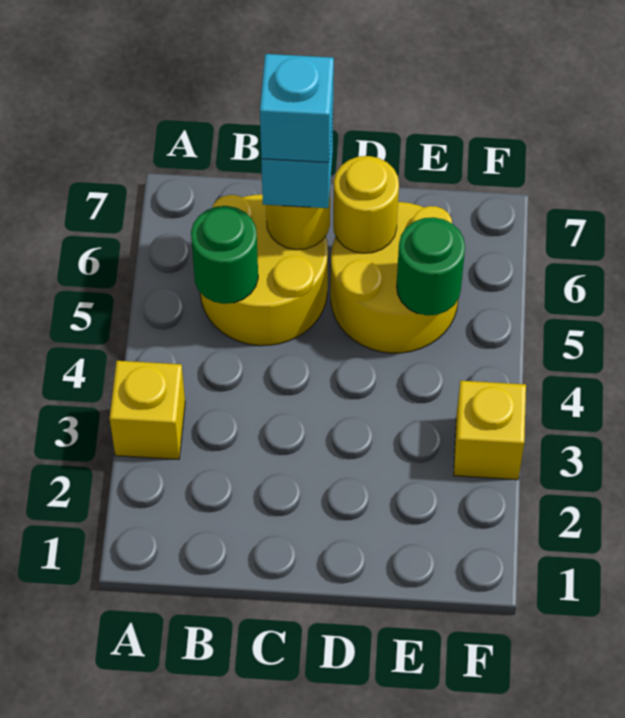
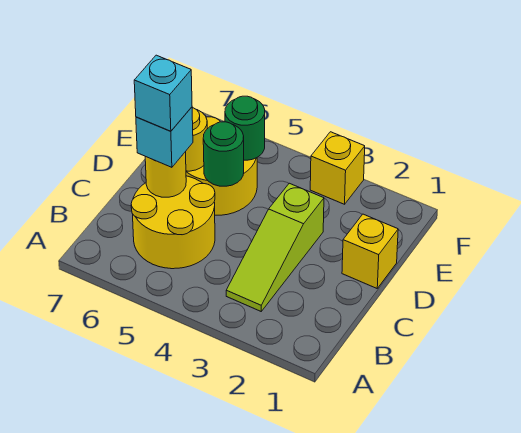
yellow 1x1 brick [110,361,185,459] -> yellow 1x1 brick moved to [342,214,398,288]
none -> lime 1x3 slope [226,183,324,311]
green 1x1 round brick [191,206,258,304] -> green 1x1 round brick moved to [203,122,244,186]

